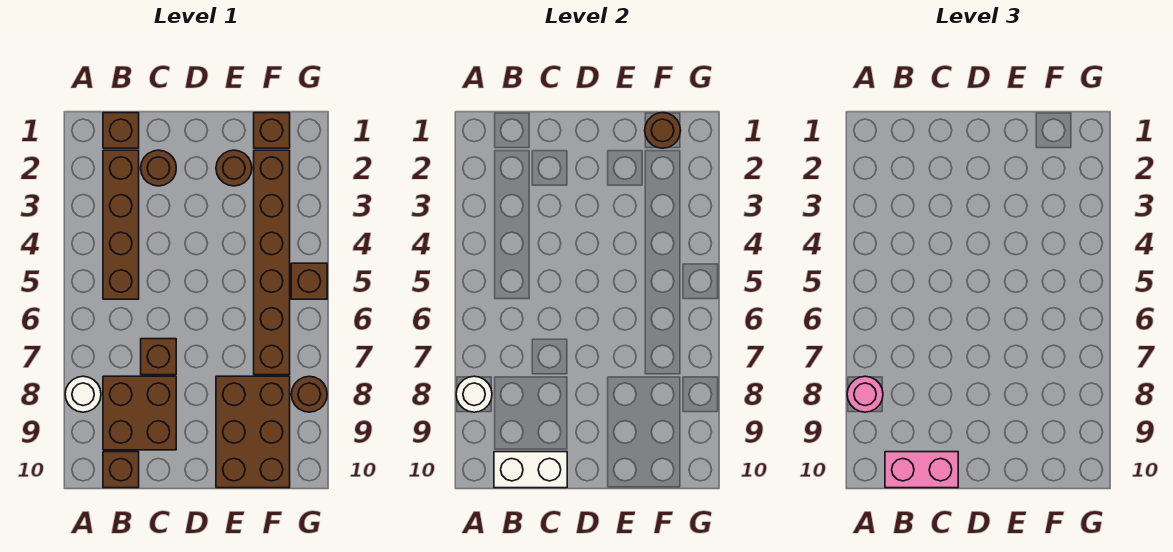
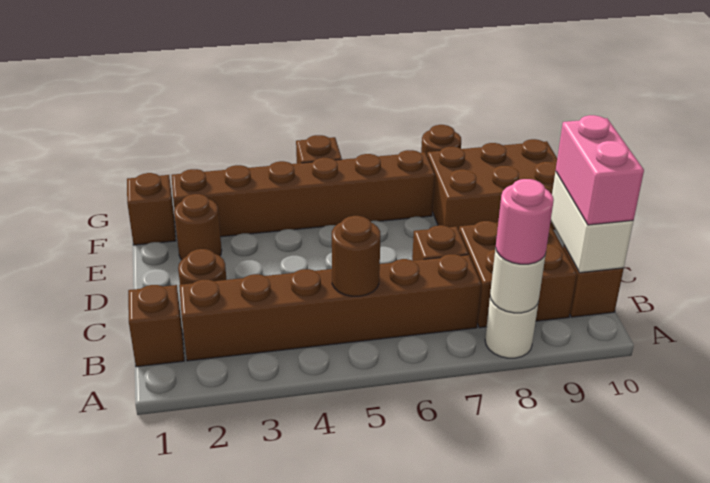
brown 1x4 brick [103,150,139,299] -> brown 1x6 brick [179,254,481,361]
brown 1x1 round brick [645,113,681,148] -> brown 1x1 round brick moved to [332,216,381,296]

